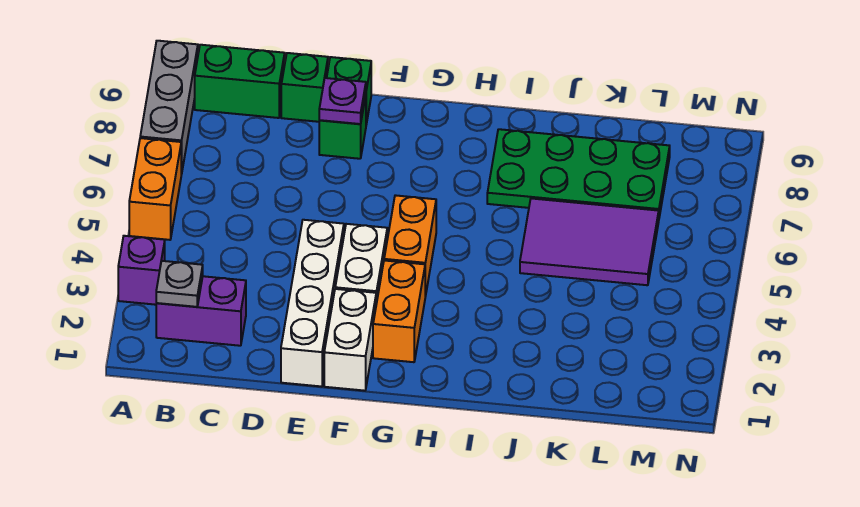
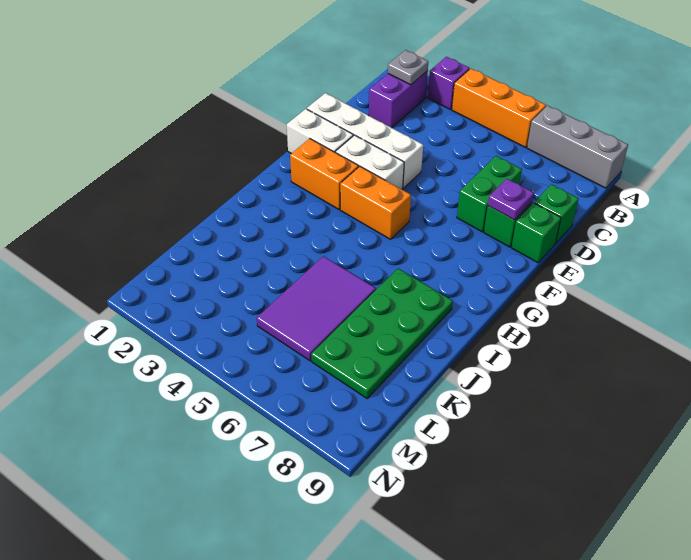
orange 1x2 brick [129,138,181,240] -> orange 1x3 brick [452,69,546,147]
green 1x2 brick [195,45,285,118] -> green 1x2 brick moved to [457,156,522,232]

